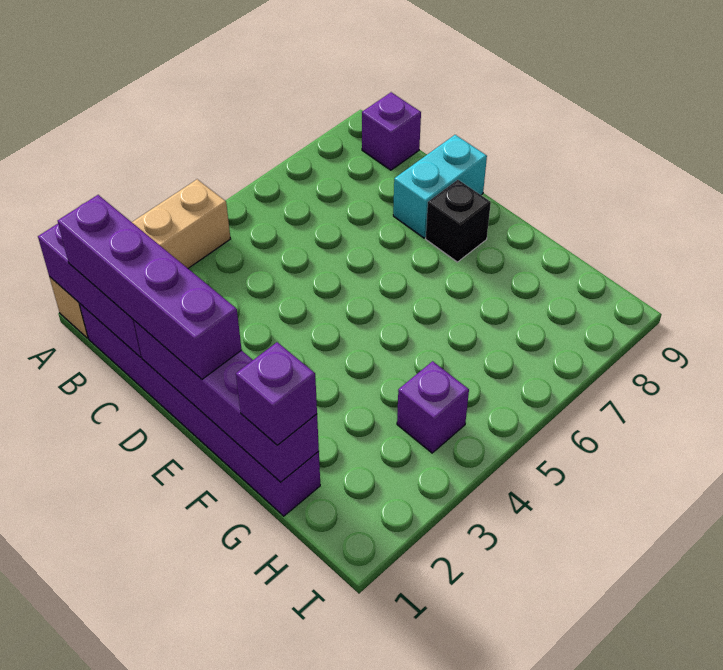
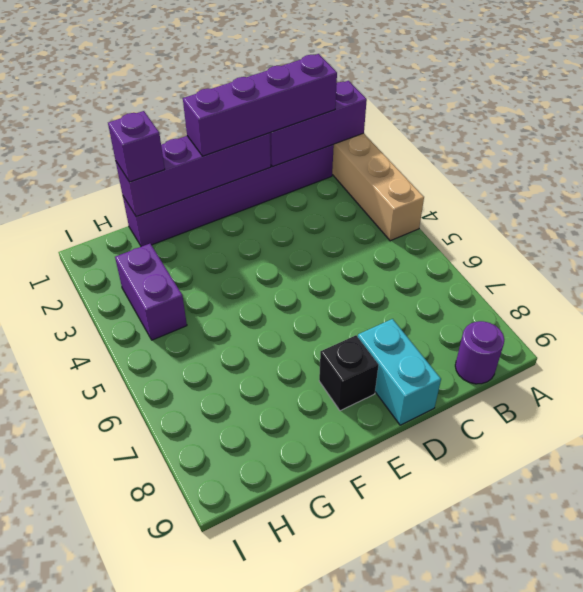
purple 1x1 brick [362,92,421,170] -> purple 1x1 round brick [455,321,504,384]
purple 1x1 brick [397,361,469,453] -> purple 1x2 brick [115,244,187,340]

